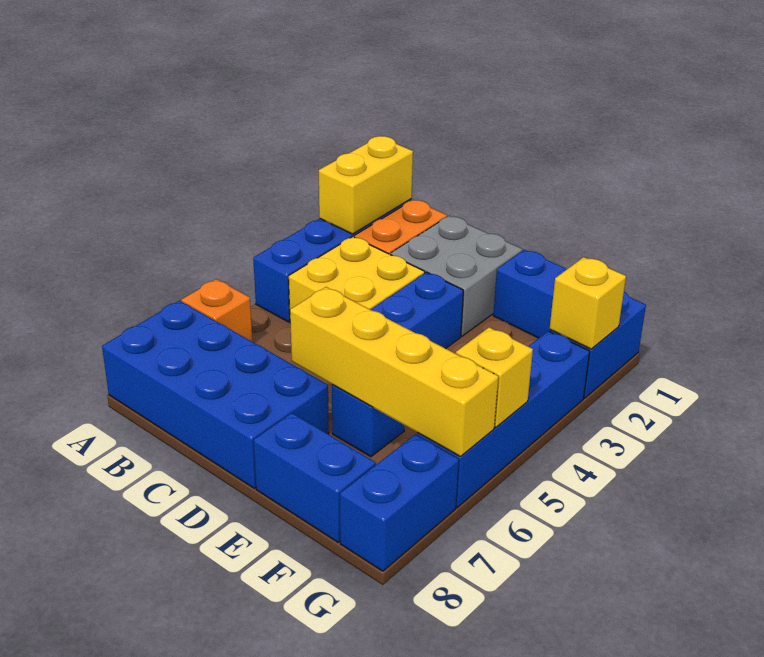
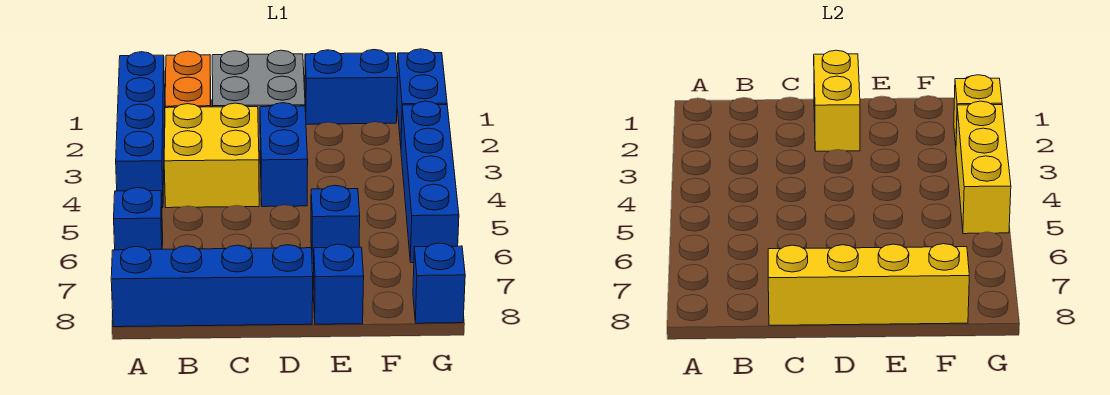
yellow 1x2 brick [319,136,413,234] -> yellow 1x2 brick moved to [814,50,860,151]
orange 1x1 brick [181,279,252,341] -> blue 1x1 brick [114,187,163,250]
blue 2x4 brick [102,301,329,488] -> blue 1x4 brick [111,245,313,327]
yellow 1x4 brick [290,287,498,456] -> yellow 1x4 brick moved to [768,244,969,325]
blue 1x2 brick [254,413,376,542] -> blue 1x1 brick [313,244,364,324]
yellow 1x1 brick [456,327,533,428] -> yellow 1x3 brick [956,101,1011,234]
blue 1x2 brick [340,434,459,571] -> blue 1x1 brick [413,243,465,323]

